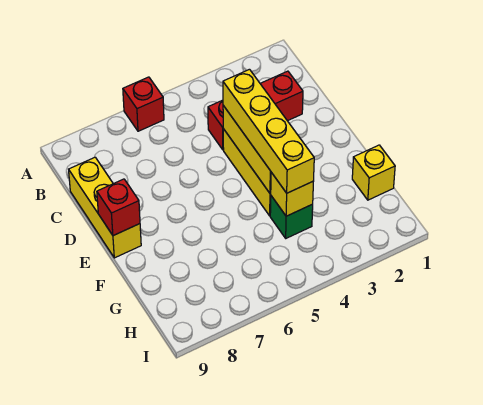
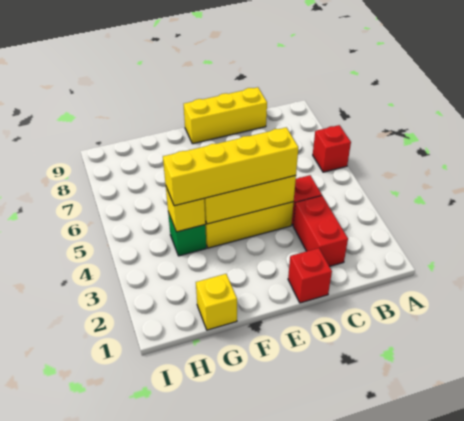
red 1x1 brick [97,179,140,236] -> red 1x1 brick moved to [288,248,332,303]

